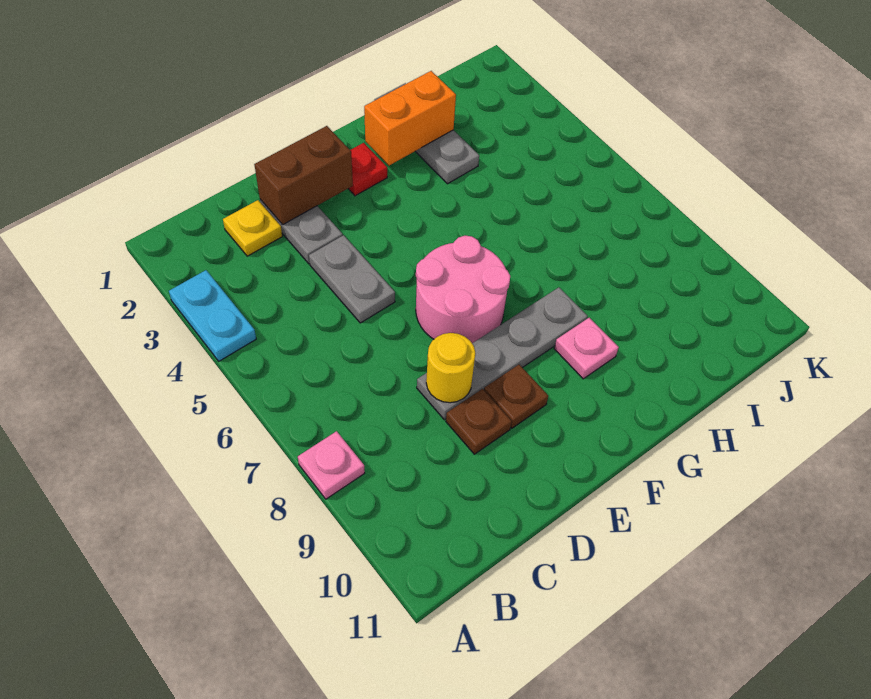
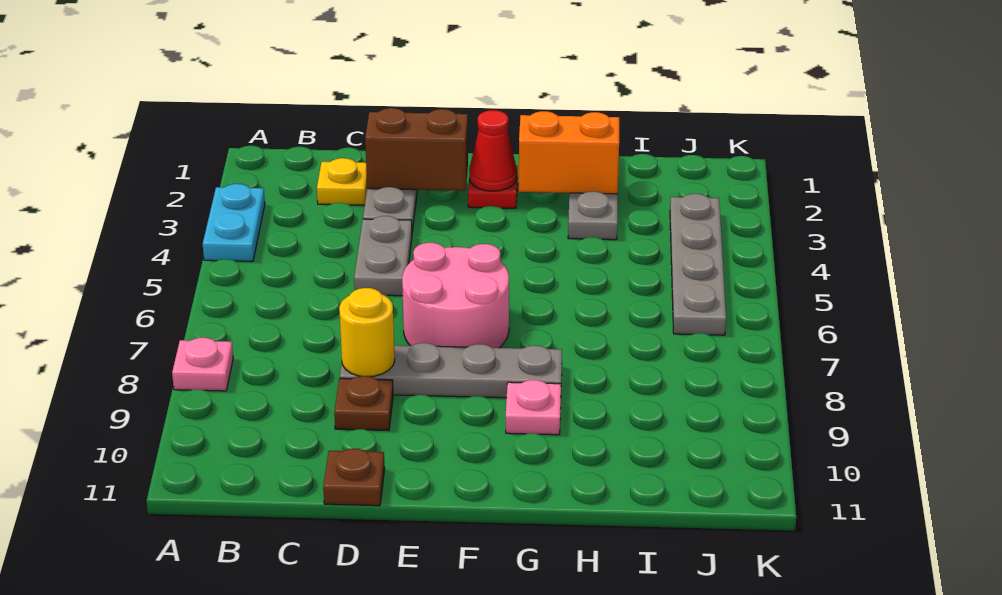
brown 1x1 plate [484,365,548,428] -> brown 1x1 plate moved to [323,448,385,506]
none -> red 1x1 cone [469,110,517,191]
none -> grey 1x4 plate [670,194,726,335]

